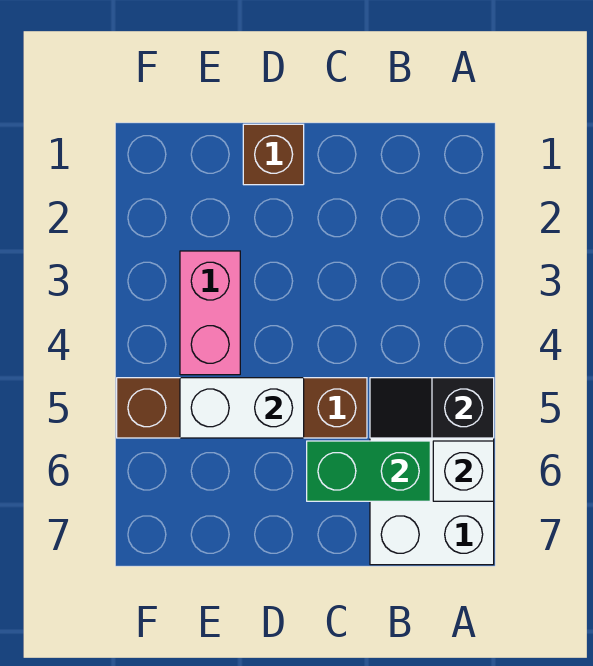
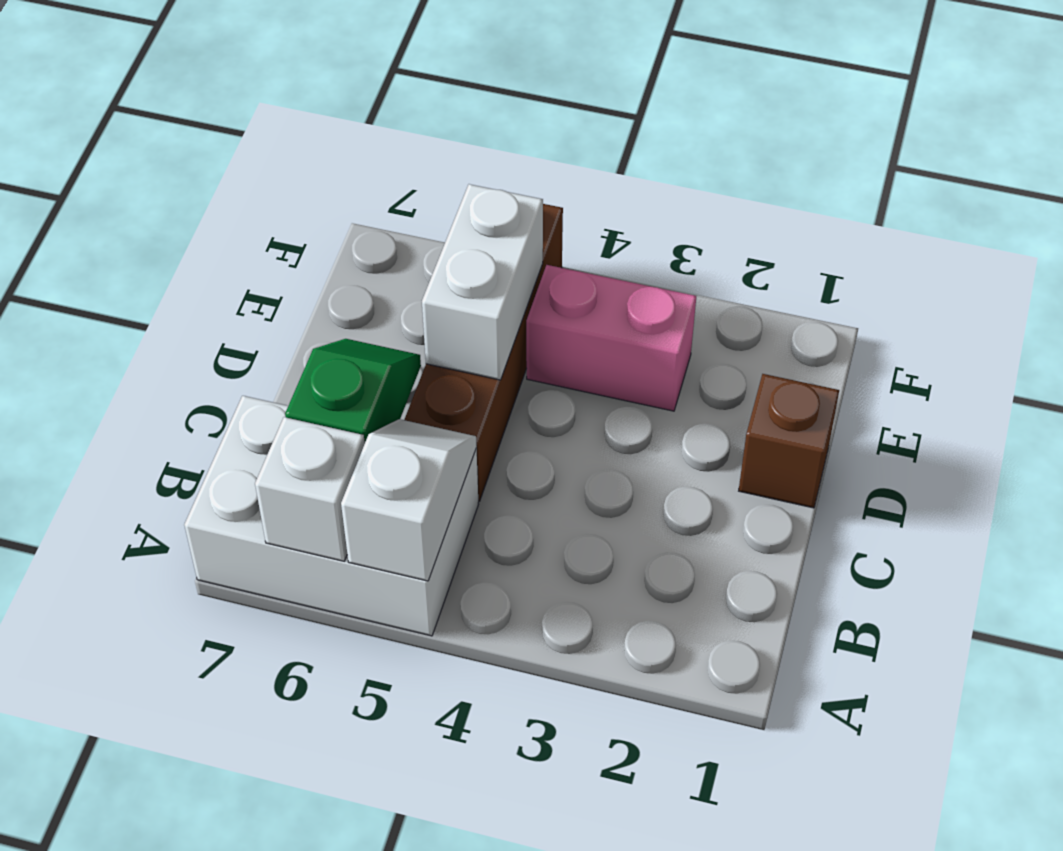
black 1x2 slope [370,378,494,438] -> white 1x2 slope [341,419,476,581]
green 1x2 brick [307,441,430,501] -> green 1x2 slope [285,339,421,442]

